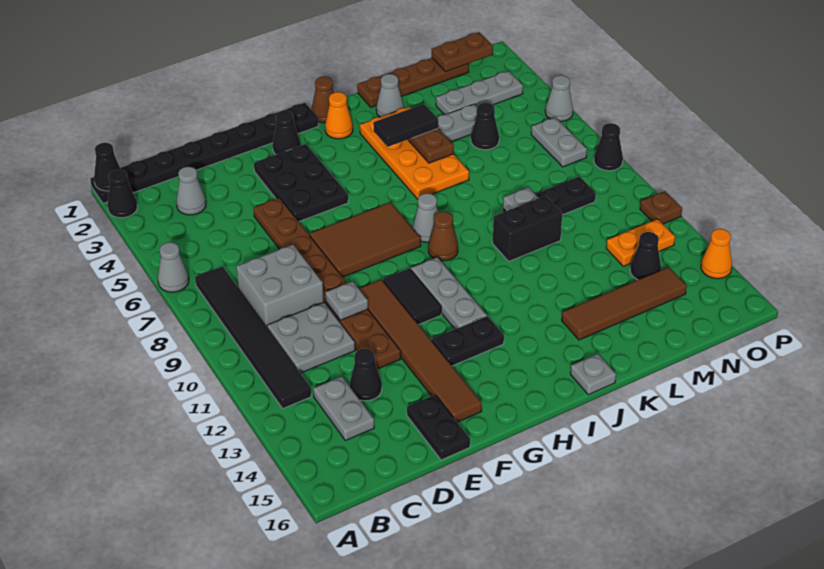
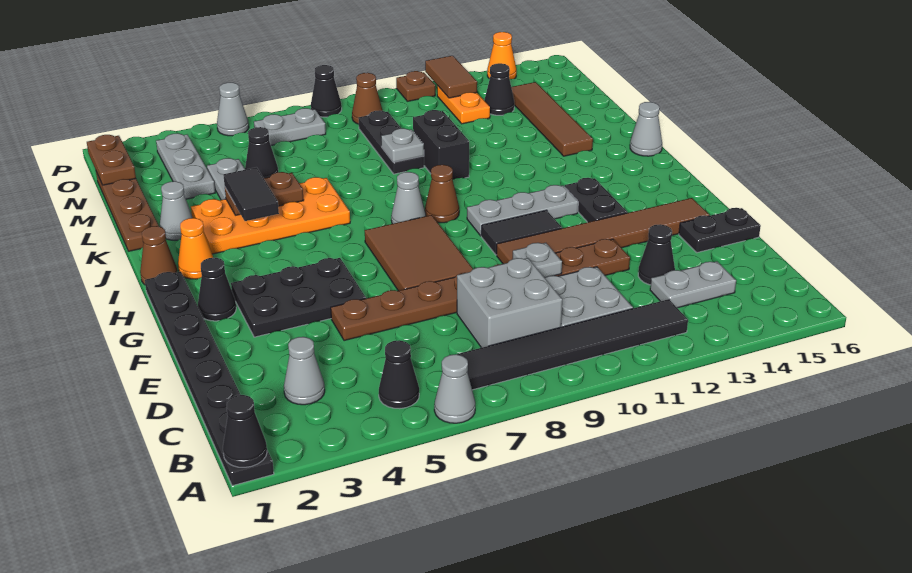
black 1x1 cone [107,169,137,218] -> black 1x1 cone moved to [379,340,419,409]
grey 1x1 plate [570,354,616,395] -> grey 1x1 cone [630,102,662,156]
none -> brown 1x1 cone [352,73,383,124]
none -> brown 1x2 tile [425,56,477,98]

